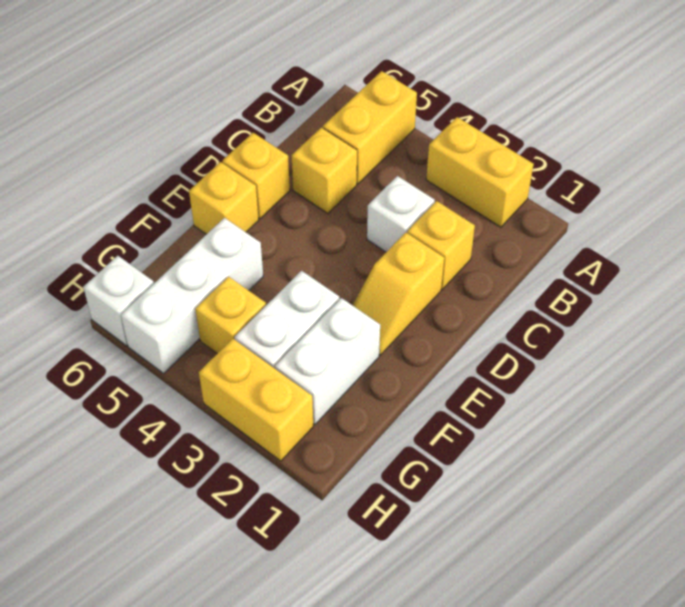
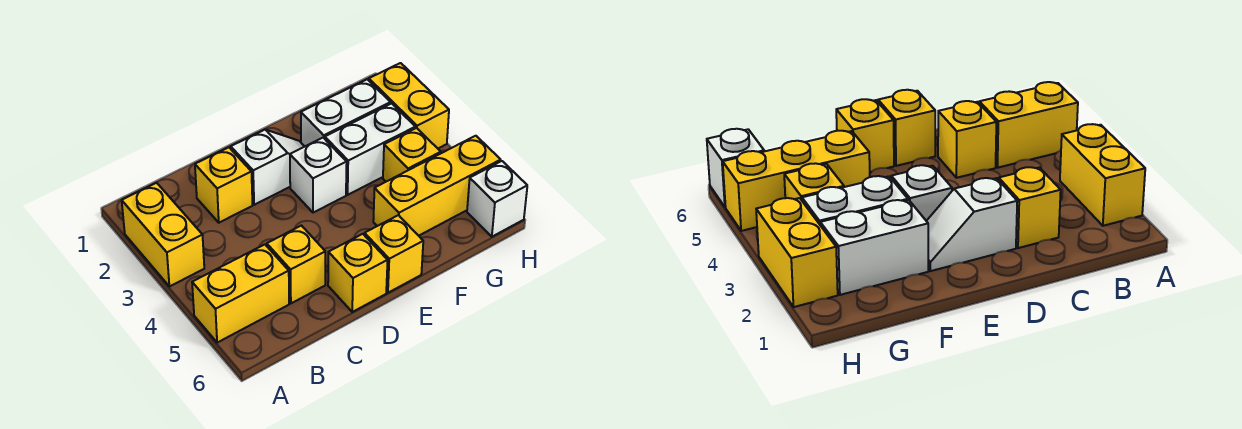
white 1x1 brick [367,176,435,252] -> white 1x1 brick moved to [290,138,347,213]
yellow 1x2 slope [353,233,444,355] -> white 1x2 slope [231,130,305,205]
white 1x3 brick [121,218,263,373] -> yellow 1x3 brick [373,136,501,236]

